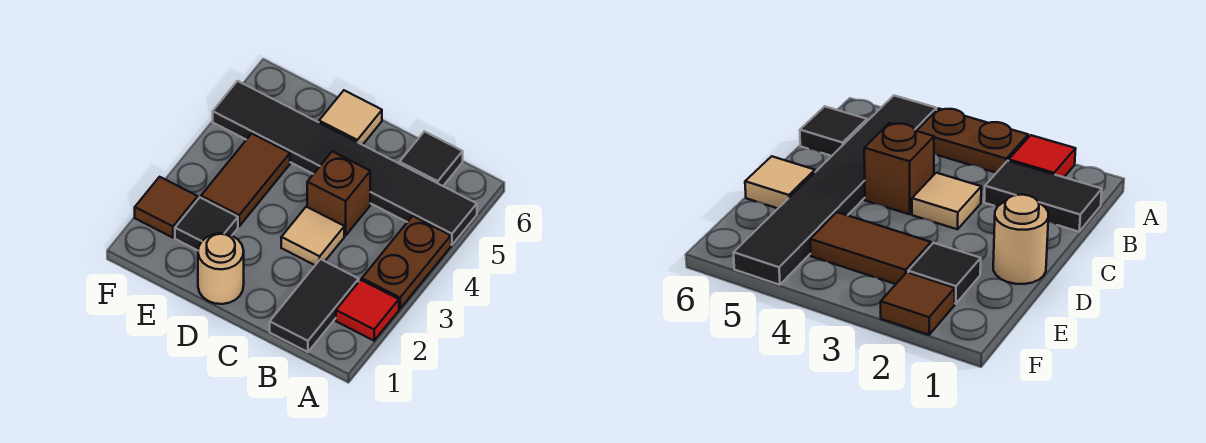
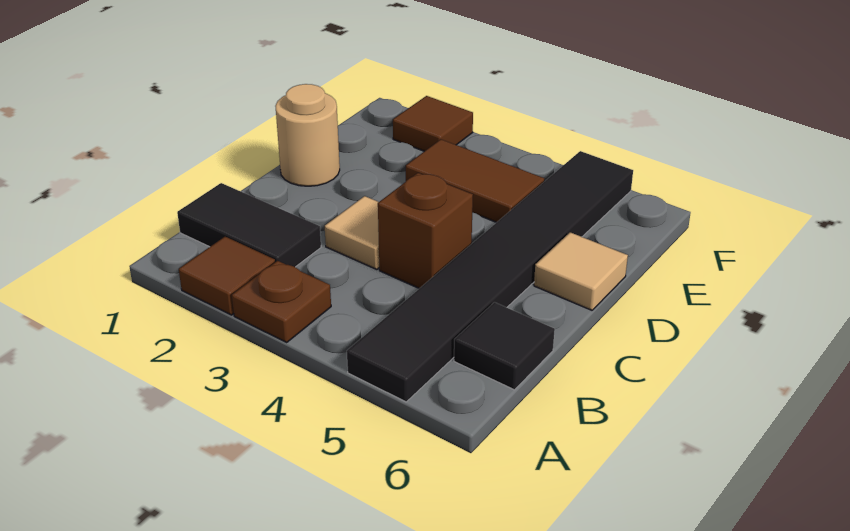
red 1x1 tile [336,280,399,341] -> brown 1x1 tile [179,237,275,315]
brown 1x2 plate [362,216,451,309] -> brown 1x1 plate [232,261,331,342]
black 1x1 tile [175,198,238,250] -> none

